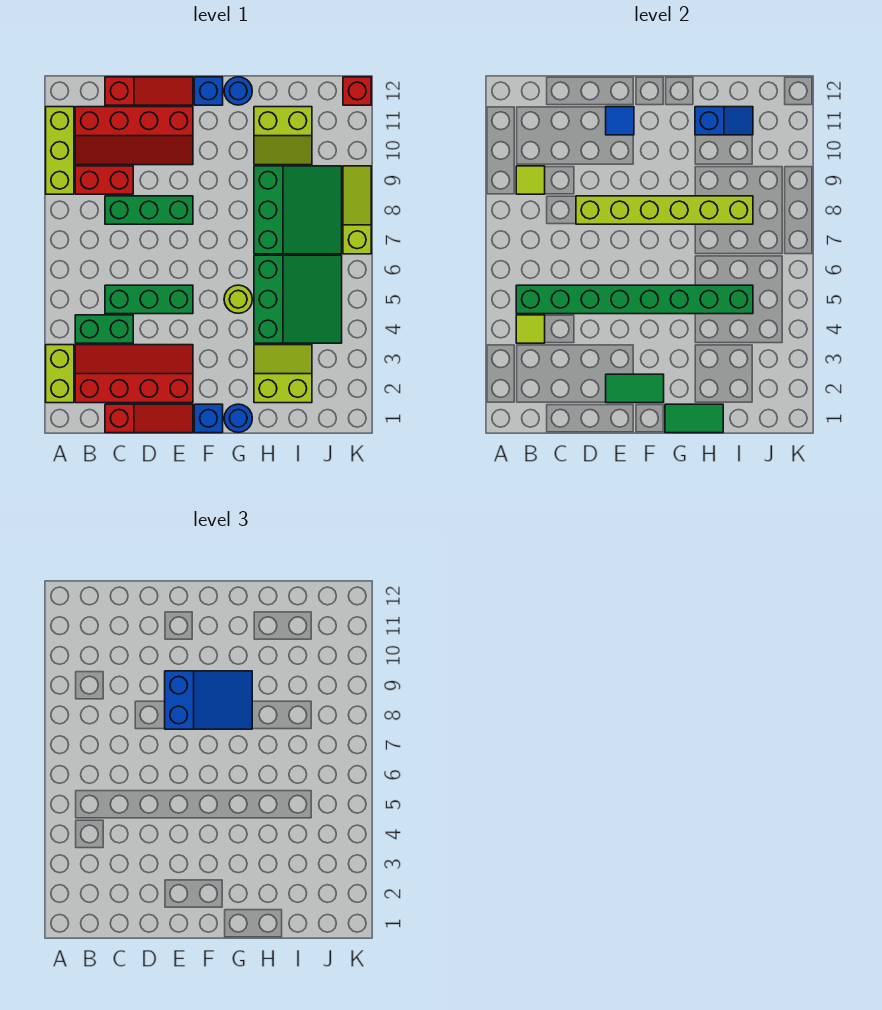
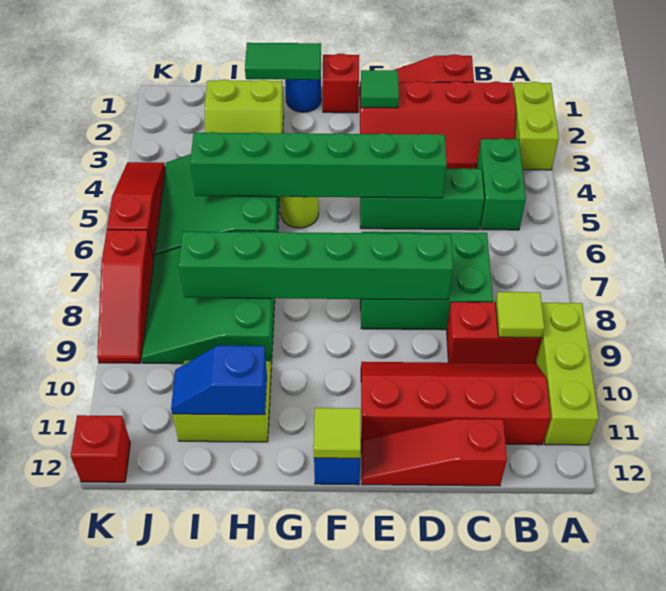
green 1x2 brick [75,315,133,343] -> green 1x2 brick turned to [477,138,526,230]
lime 1x1 tile [516,315,545,343] -> lime 1x1 tile moved to [314,408,361,458]
green 1x8 brick [516,285,753,314] -> green 1x6 brick [190,132,447,198]
green 1x3 brick [105,196,193,224] -> green 2x3 brick [361,232,493,330]
lime 1x6 brick [576,196,753,224] -> green 1x6 brick [179,232,453,300]
green 1x2 tile [606,374,664,403] -> green 1x1 tile [361,70,399,108]
blue 2x3 slope [165,671,252,729] -> none
blue 1x1 tile [606,107,634,135] -> none
blue 1x1 brick [194,404,223,433] -> red 1x1 brick [322,54,359,113]
blue 1x1 round brick [224,77,252,105] -> none
none -> red 1x3 slope [107,162,165,259]
lime 1x3 slope [343,166,371,254] -> red 1x3 slope [97,230,154,363]

